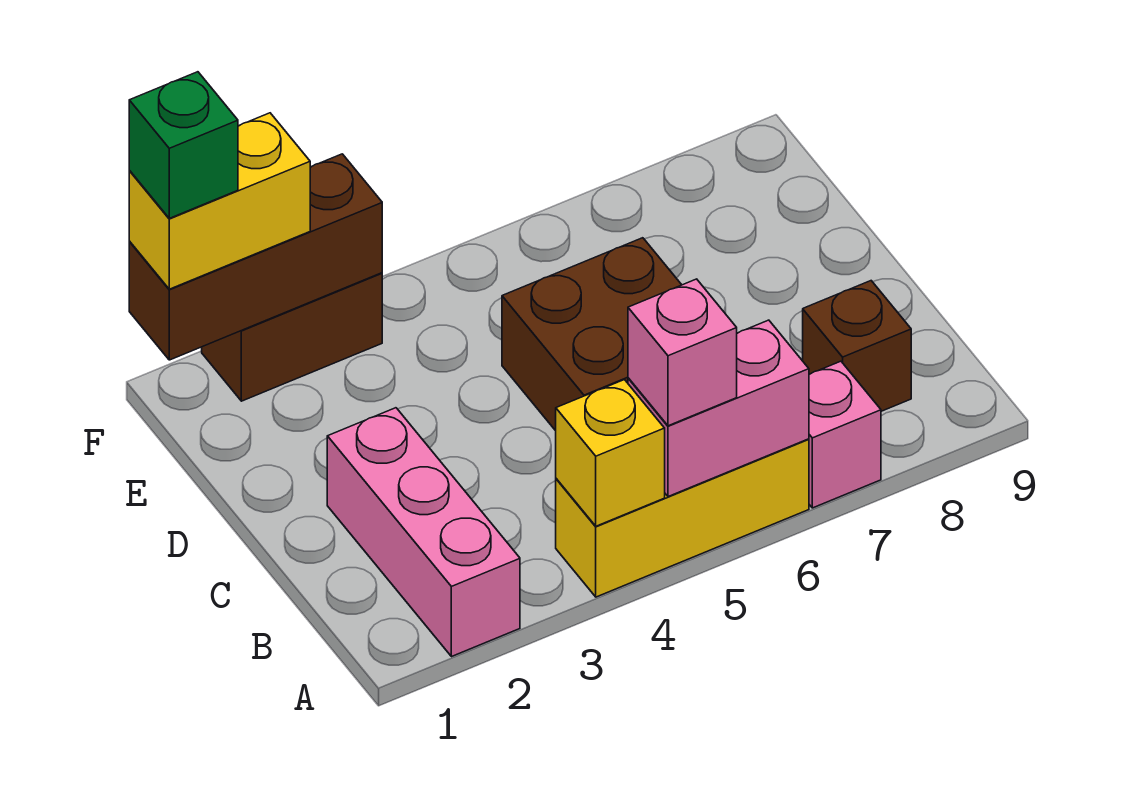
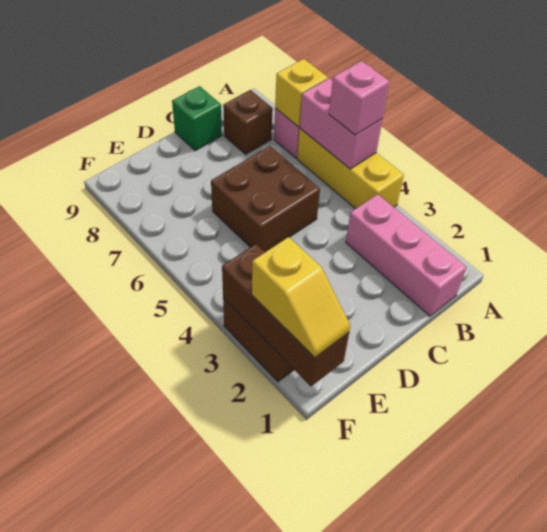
pink 1x3 brick [327,408,520,657] -> pink 1x3 brick turned to [346,194,466,316]
yellow 1x1 brick [556,380,665,526] -> yellow 1x1 brick moved to [275,59,328,127]
yellow 1x2 brick [129,113,310,289] -> yellow 1x2 slope [252,237,351,357]
green 1x1 brick [129,72,238,218] -> green 1x1 brick moved to [172,86,222,151]

